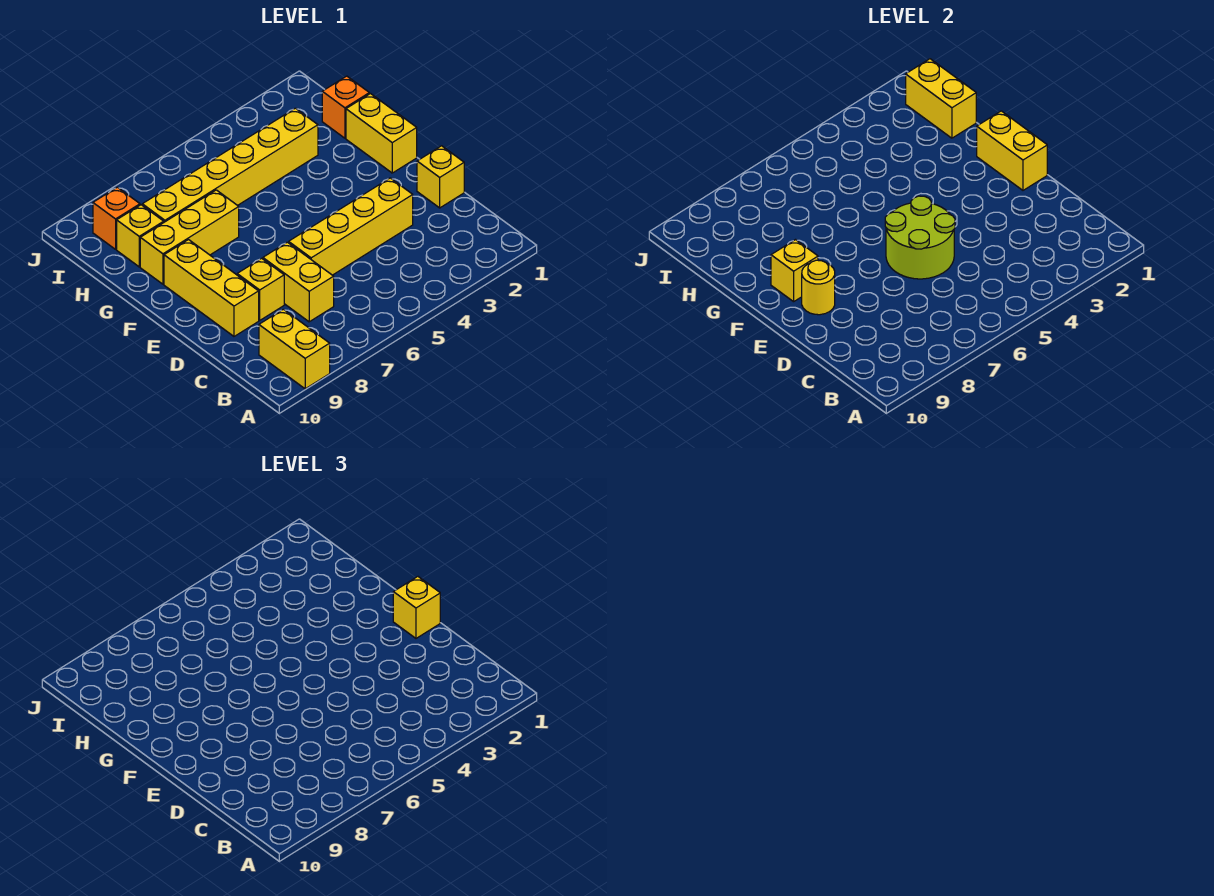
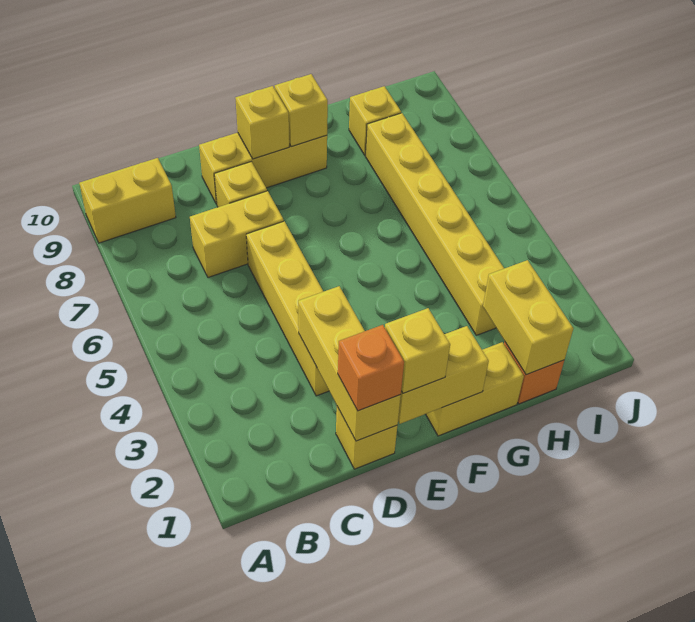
lime 2x2 round brick [885,196,955,279] -> none
yellow 1x1 round brick [802,260,835,315] -> yellow 1x1 brick [235,86,289,159]
yellow 1x3 brick [140,190,239,284] -> yellow 1x3 brick moved to [298,286,401,441]
yellow 1x2 brick [906,59,976,138] -> yellow 1x2 brick turned to [483,260,573,375]
orange 1x1 brick [93,187,140,249] -> orange 1x1 brick moved to [338,325,404,411]

